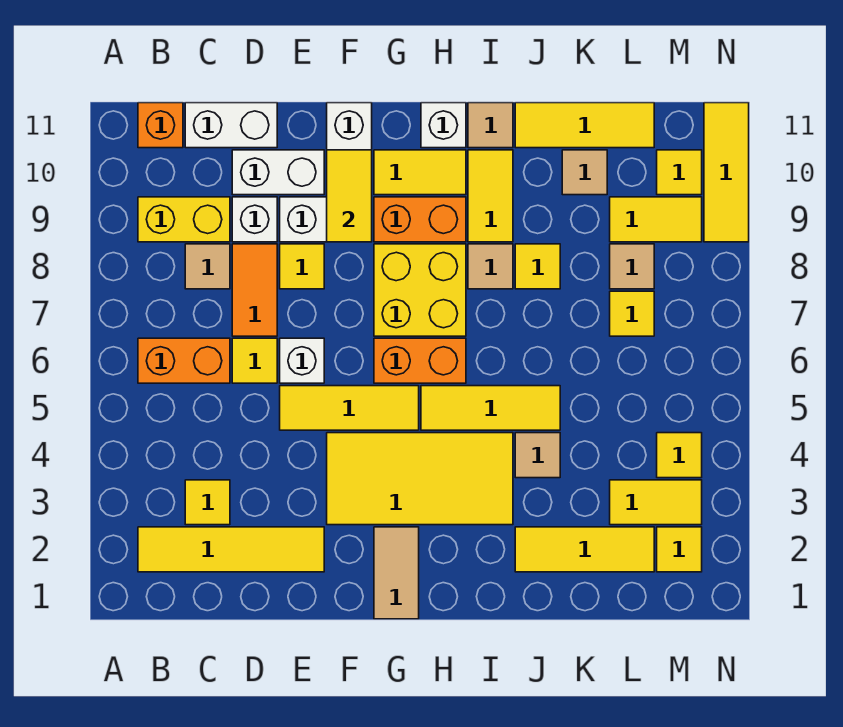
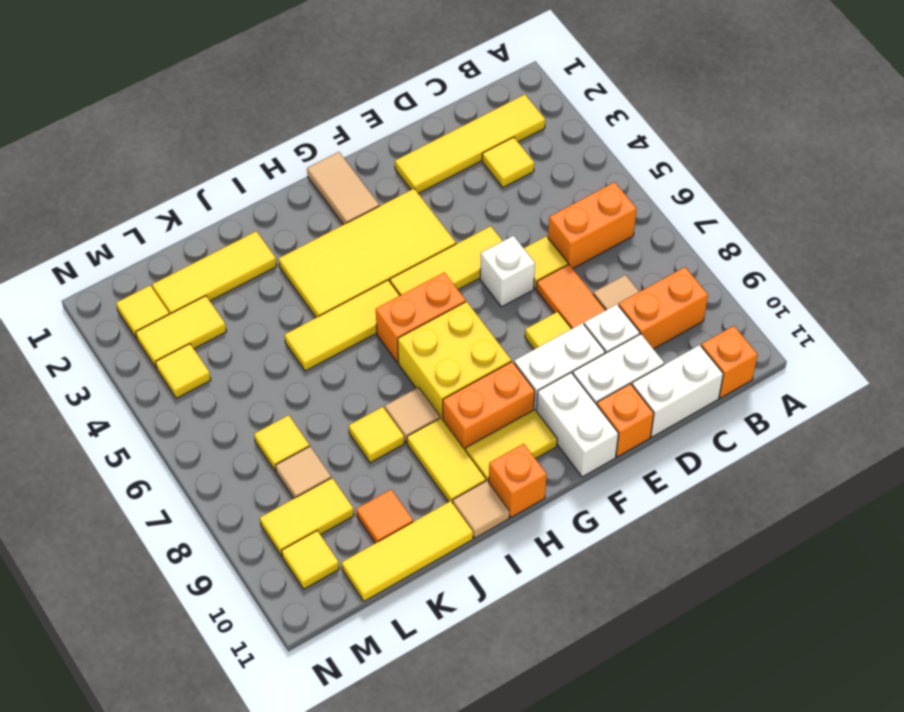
yellow 1x2 brick [138,197,230,242] -> orange 1x2 brick [619,267,708,349]
none -> orange 1x1 brick [597,384,654,457]
yellow 1x2 tile [327,150,372,242] -> none
white 1x1 brick [421,103,466,148] -> orange 1x1 brick [489,444,547,517]
tan 1x1 tile [515,433,560,478] -> none
tan 1x1 tile [562,150,607,195] -> orange 1x1 tile [356,490,413,543]
yellow 1x3 tile [704,103,749,242] -> none

